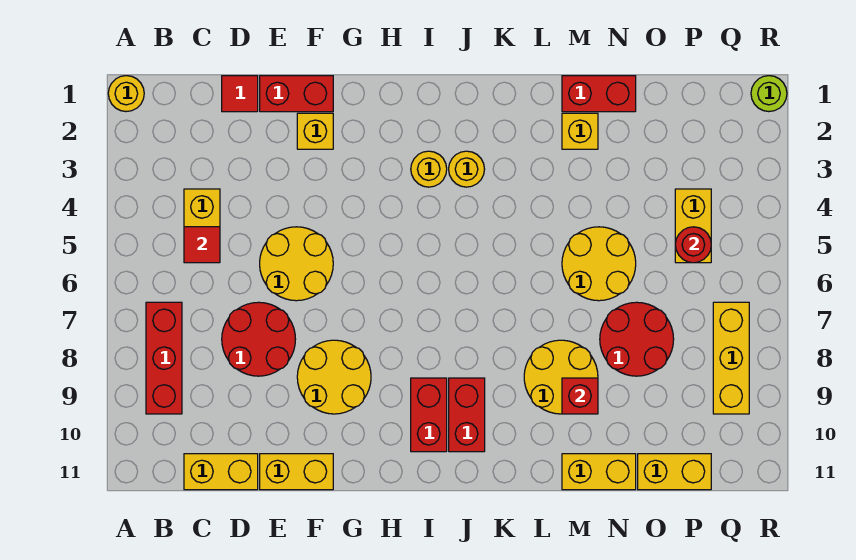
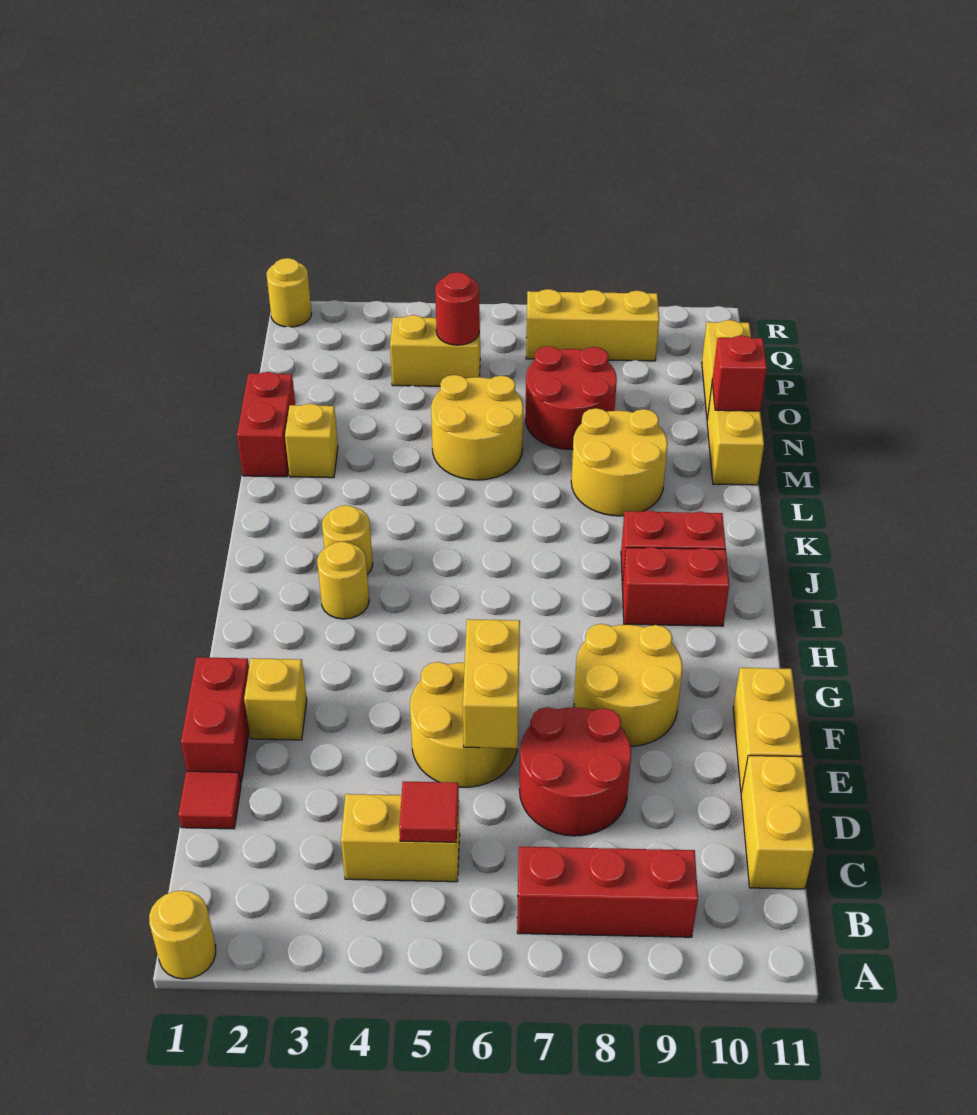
none -> yellow 1x2 brick [463,619,520,748]
red 1x1 brick [562,378,598,414] -> red 1x1 brick moved to [712,336,767,411]
lime 1x1 round brick [751,76,787,112] -> yellow 1x1 round brick [267,258,312,327]

